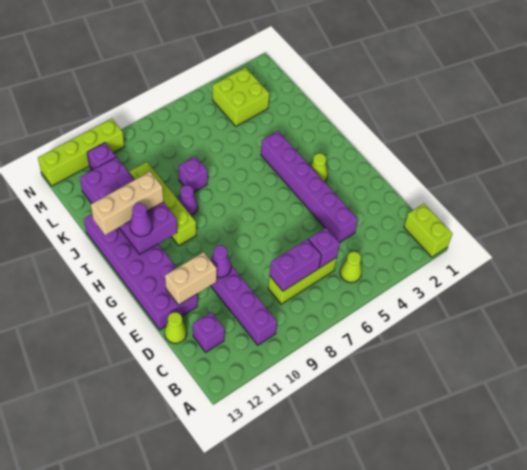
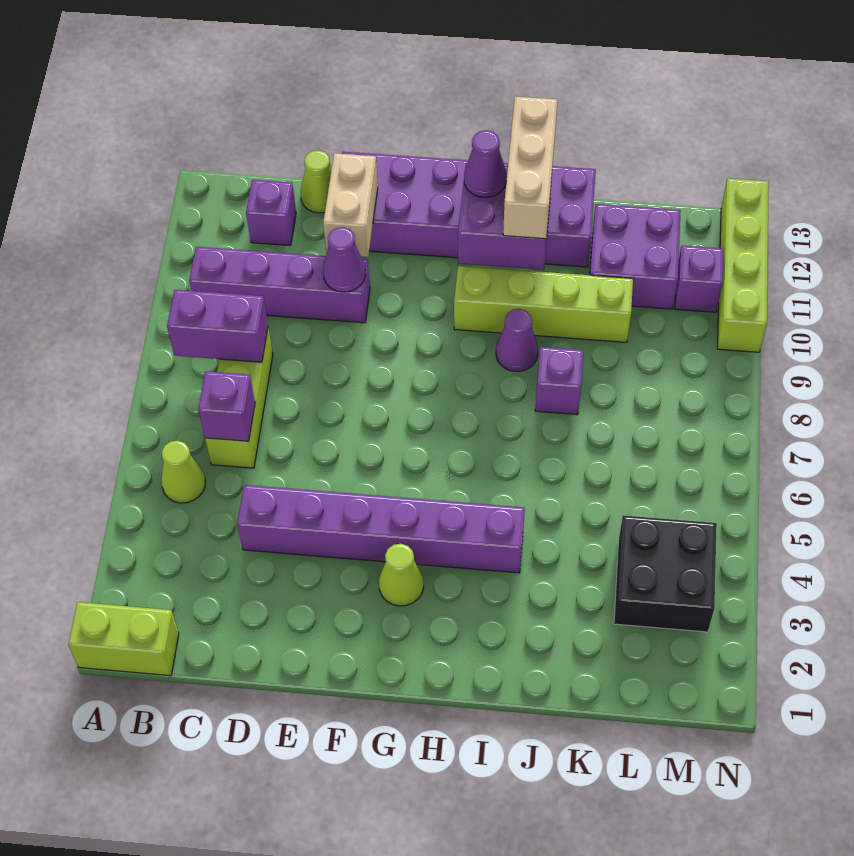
purple 1x2 brick [270,239,321,291] -> purple 1x2 brick turned to [167,290,268,362]
lime 2x2 brick [213,67,269,126] -> black 2x2 brick [614,515,717,632]

